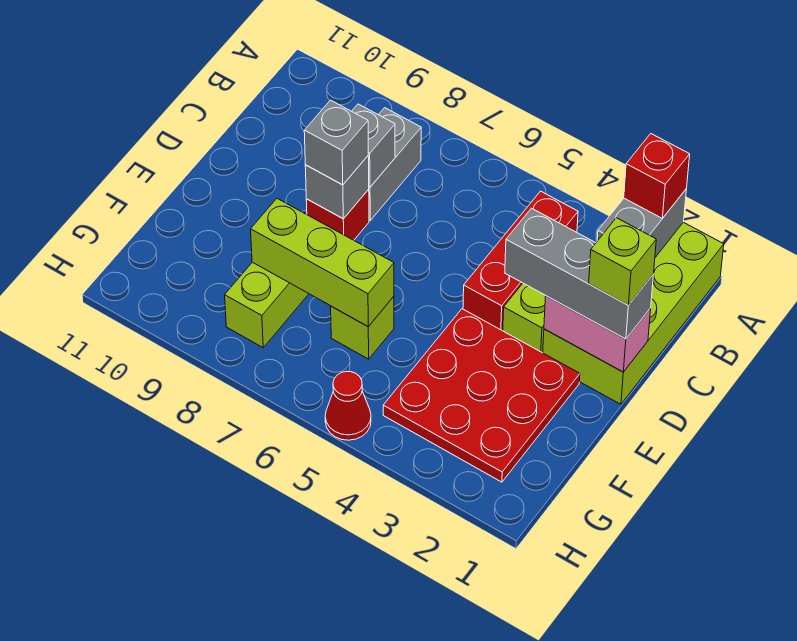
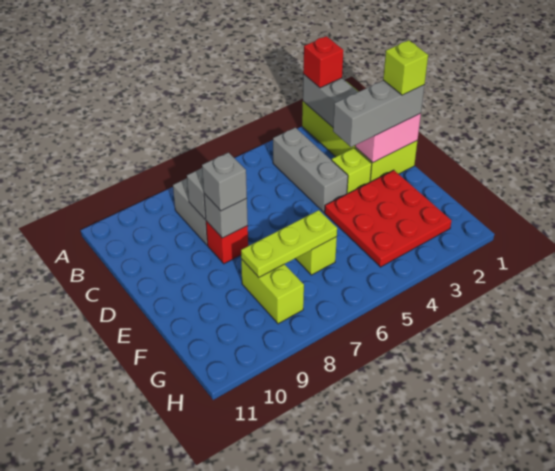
red 1x3 brick [463,191,578,331] -> grey 1x3 brick [273,128,348,212]
lime 1x3 brick [251,199,394,327] -> lime 1x3 plate [241,210,337,277]
red 1x1 cone [325,371,371,440] -> none

